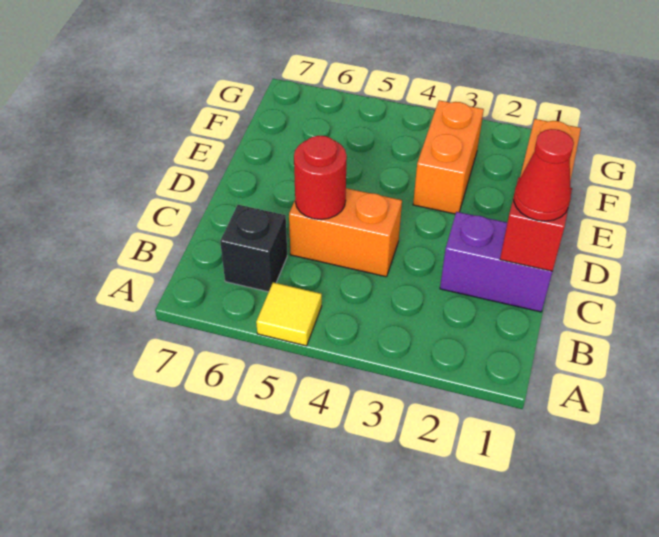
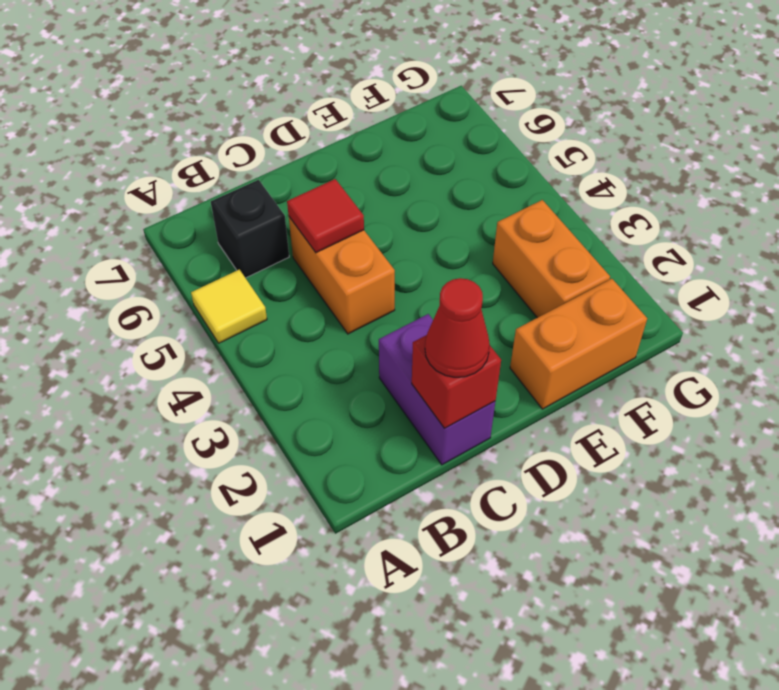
red 1x1 round brick [294,136,347,219] -> red 1x1 tile [287,179,364,253]
orange 1x2 brick [413,100,484,214] -> orange 1x2 brick turned to [493,200,610,318]

